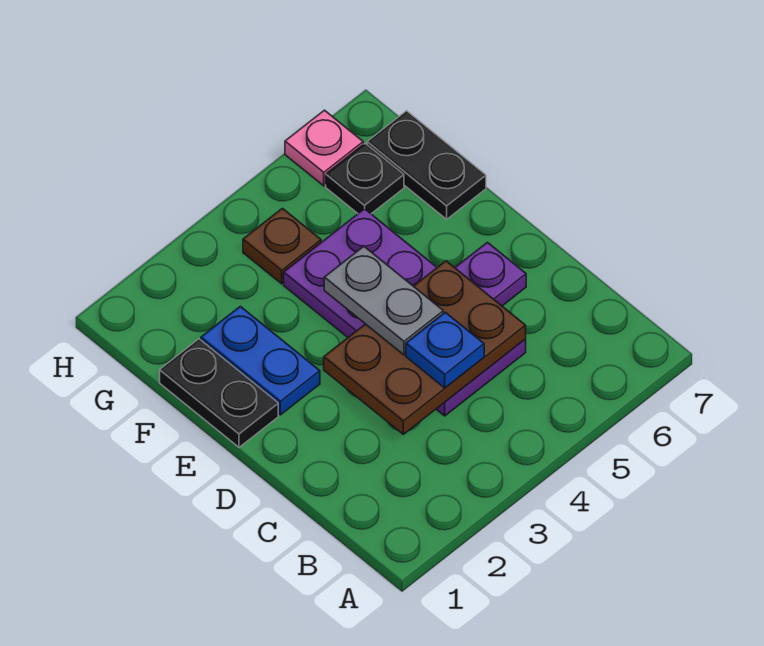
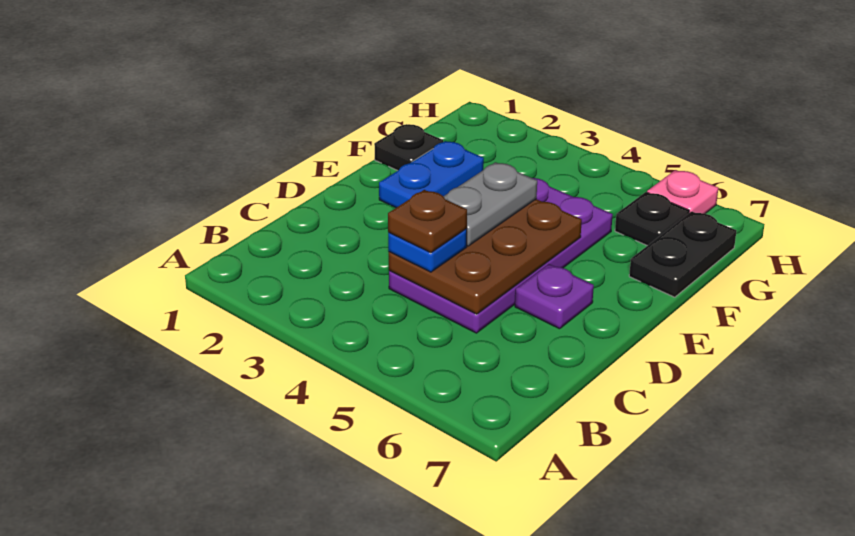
brown 2x3 plate [324,261,526,434] -> brown 2x3 plate turned to [389,199,582,314]
black 1x2 plate [160,339,278,447] -> black 1x1 plate [374,124,443,171]
brown 1x1 plate [243,208,321,284] -> brown 1x1 plate moved to [388,190,467,253]

